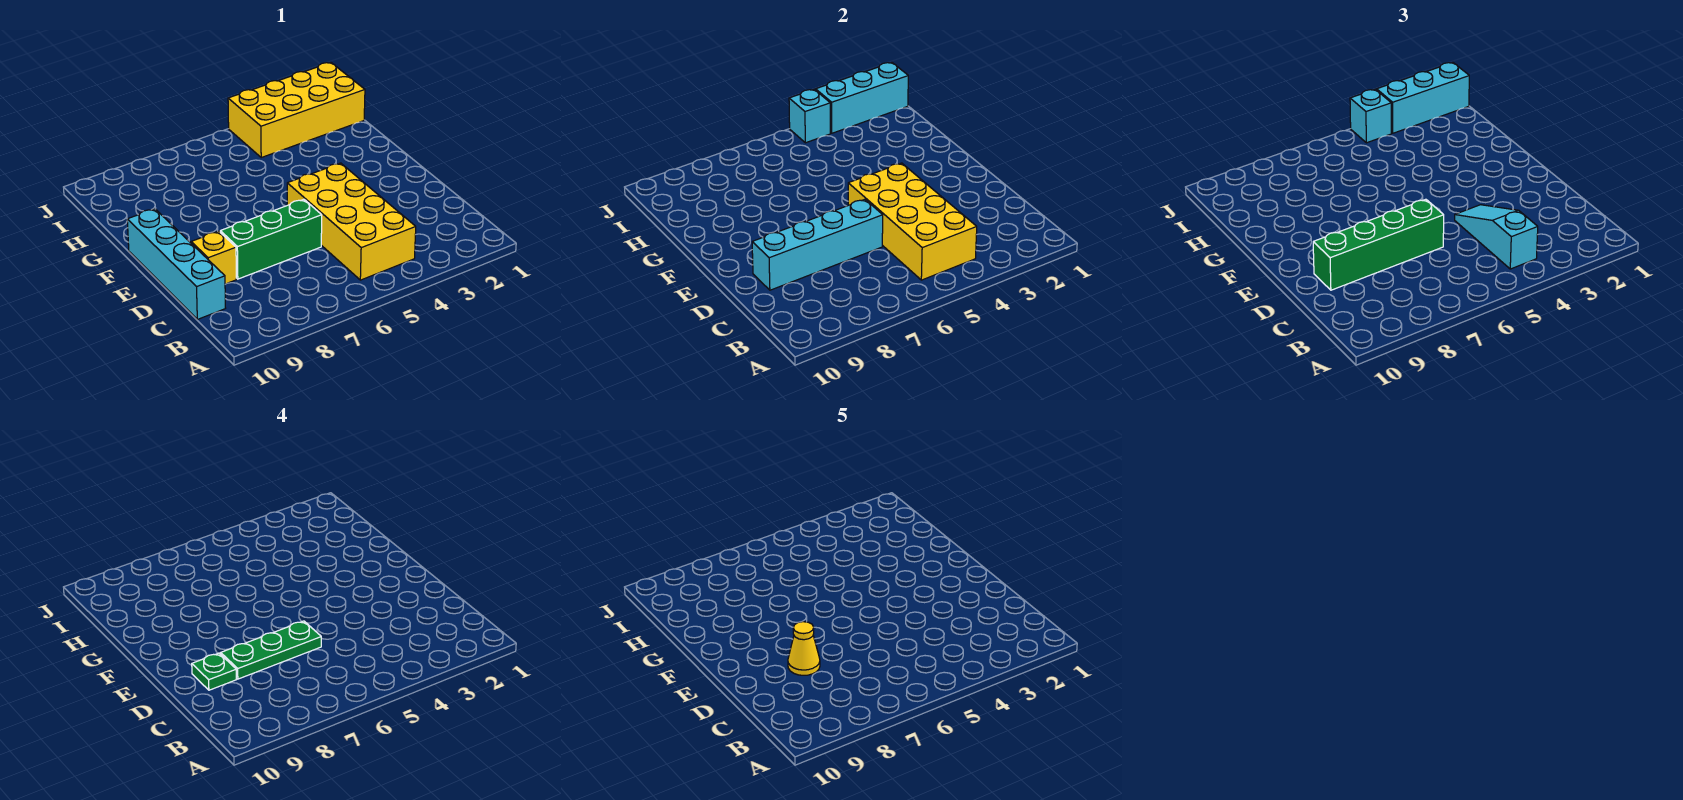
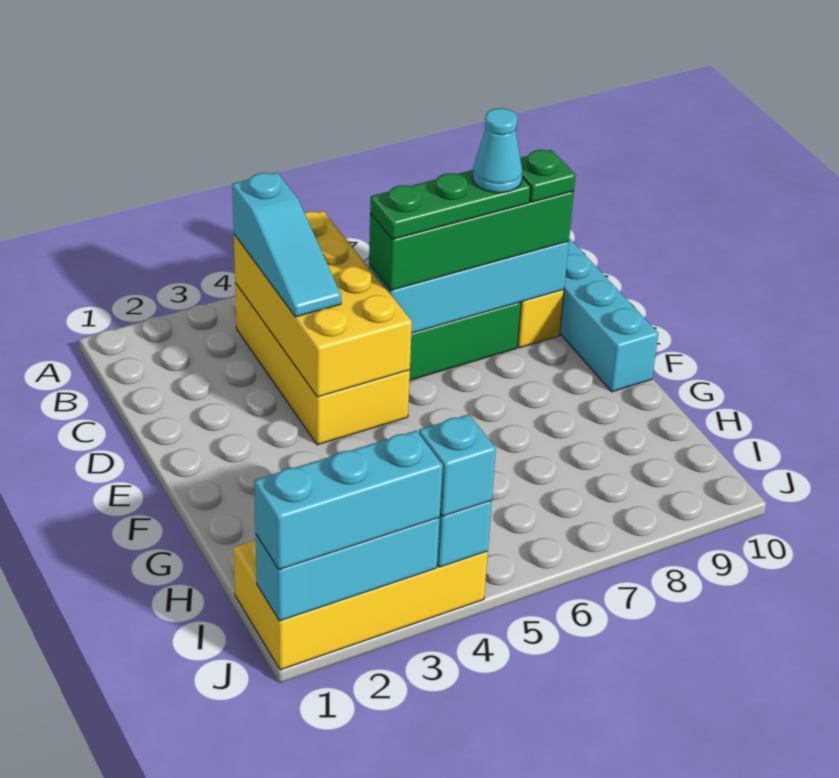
yellow 1x1 cone [788,622,820,675] -> cyan 1x1 cone [473,108,522,193]

